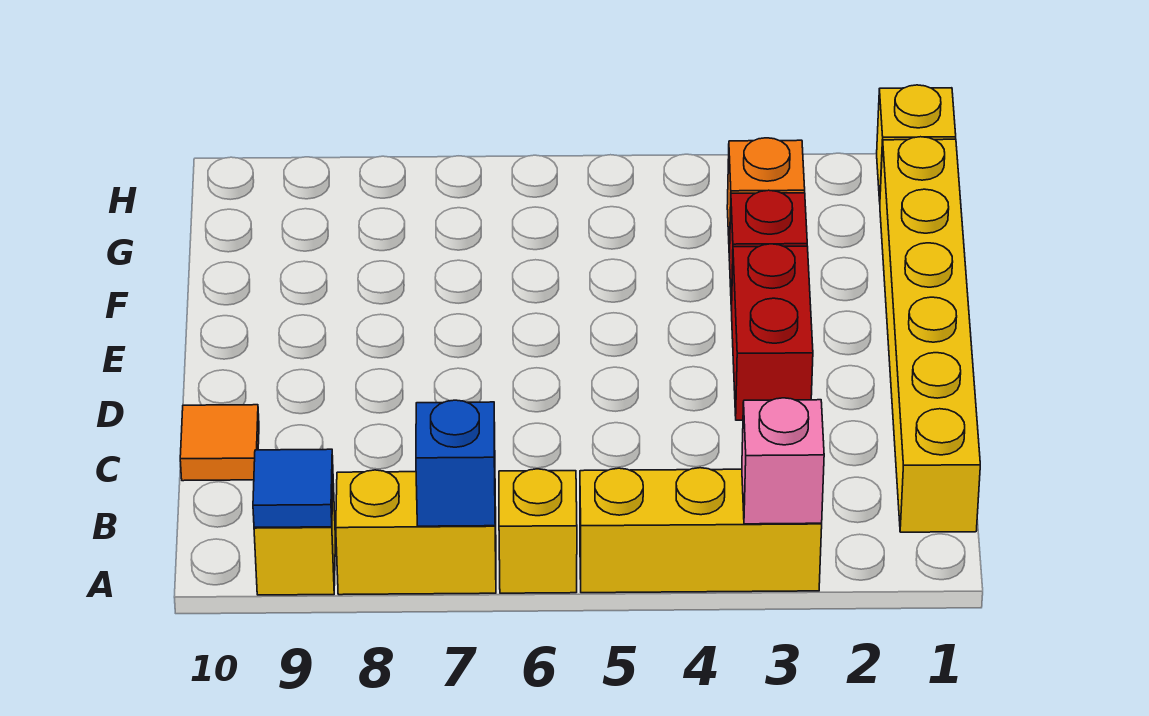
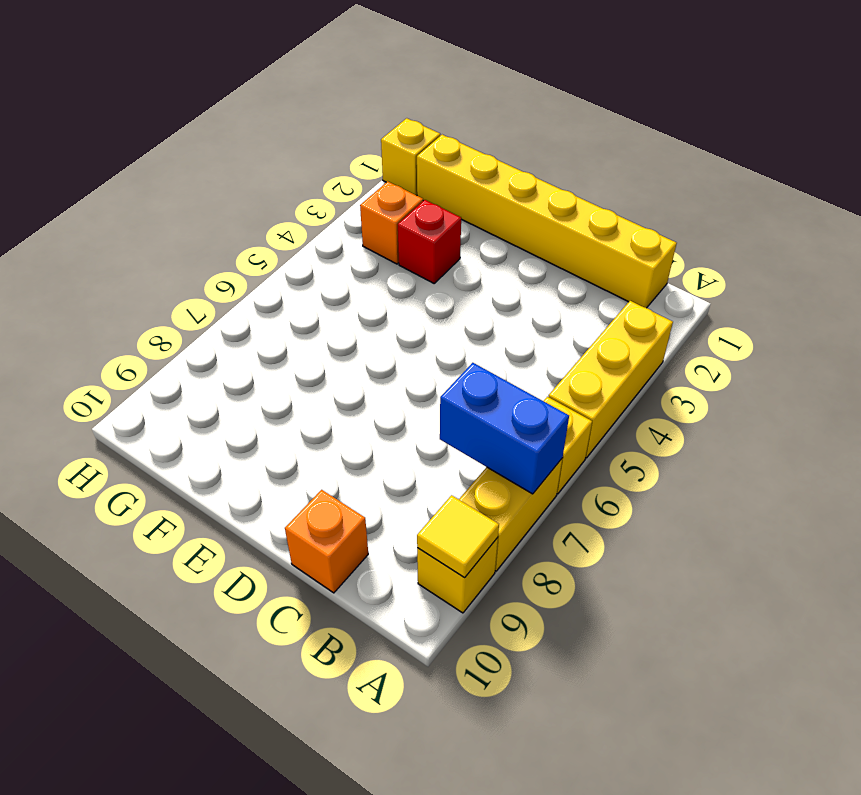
pink 1x1 brick [742,398,824,524] -> none
blue 1x1 brick [416,400,495,526] -> blue 1x2 brick [440,363,569,494]
blue 1x1 tile [253,449,333,527] -> yellow 1x1 tile [417,495,499,577]
orange 1x1 tile [180,405,259,481] -> orange 1x1 brick [285,490,368,593]
red 1x2 brick [732,244,813,420] -> none

